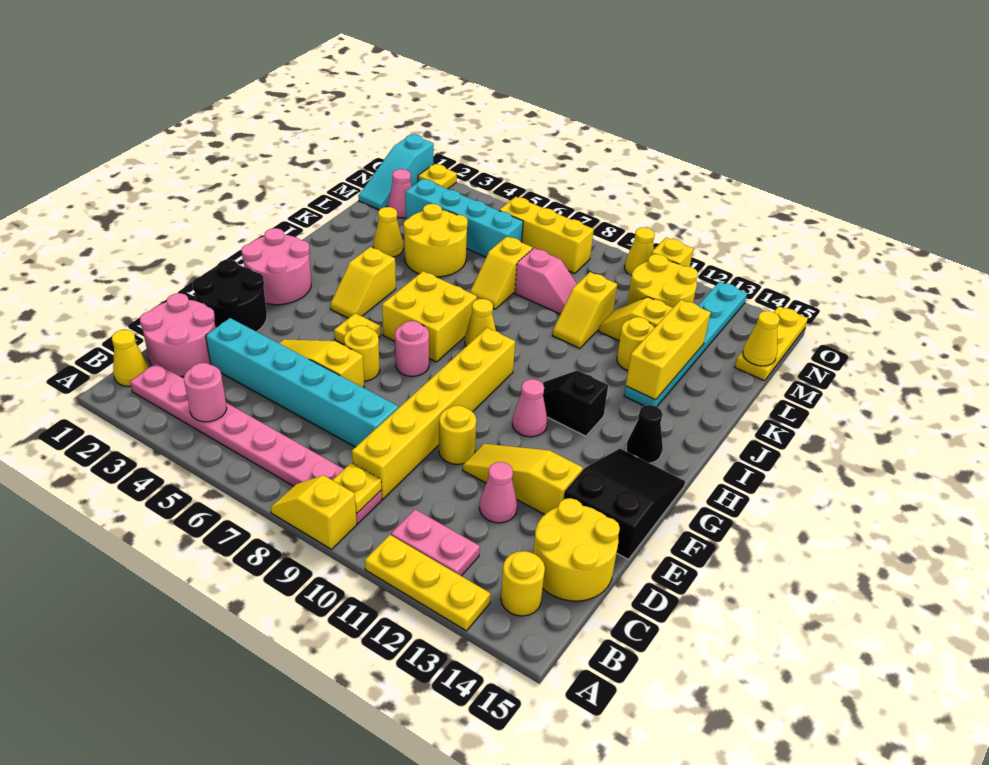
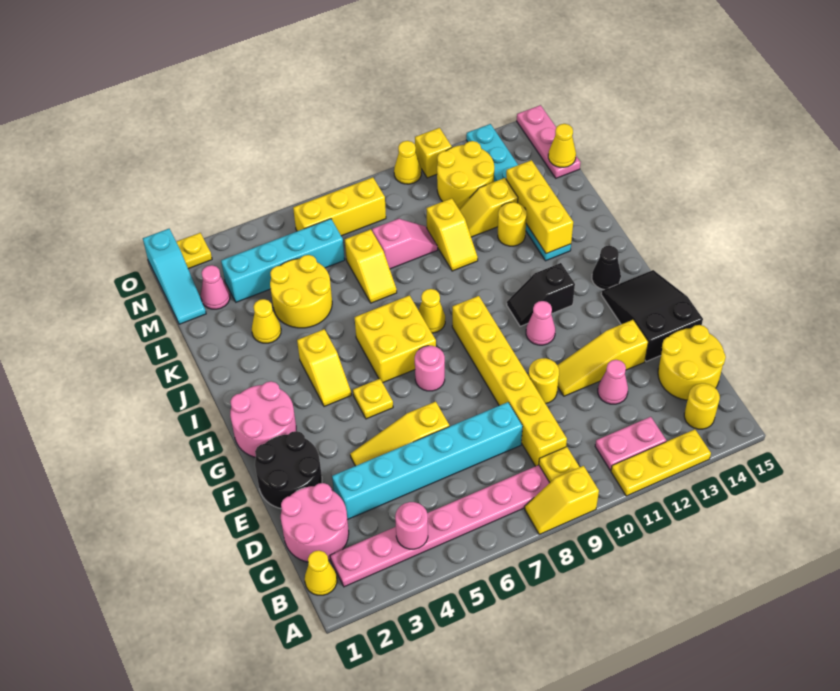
yellow 1x1 round brick [344,325,380,381] -> none
yellow 1x3 plate [735,306,808,381] -> pink 1x3 plate [517,105,581,178]

